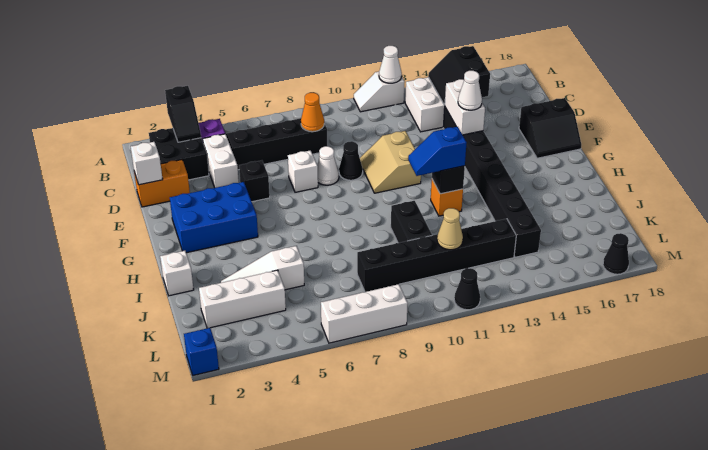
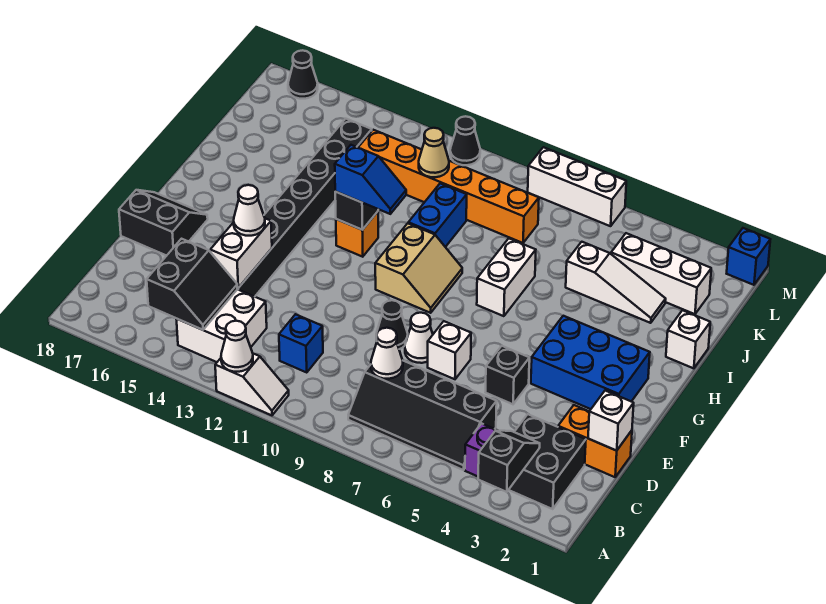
white 1x2 brick [203,134,239,188] -> white 1x2 brick moved to [477,239,536,316]
orange 1x1 cone [301,93,324,132] -> white 1x1 cone [371,328,403,379]
none -> blue 1x1 brick [279,314,323,372]
tan 2x2 slope [360,131,421,193] -> tan 2x2 slope moved to [375,223,462,313]
black 1x2 brick [391,201,432,243] -> blue 1x2 brick [408,183,467,247]
black 1x6 brick [357,219,516,292] -> orange 1x6 brick [358,130,539,243]

